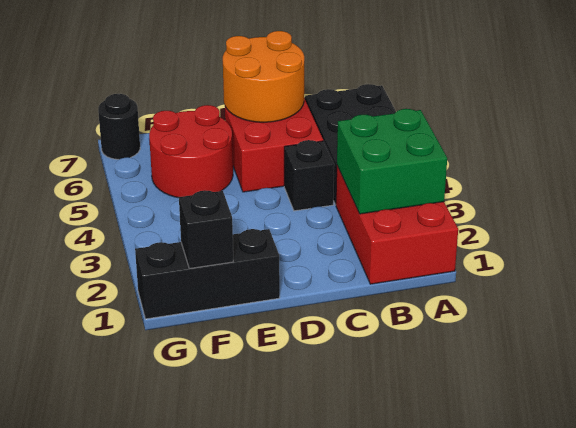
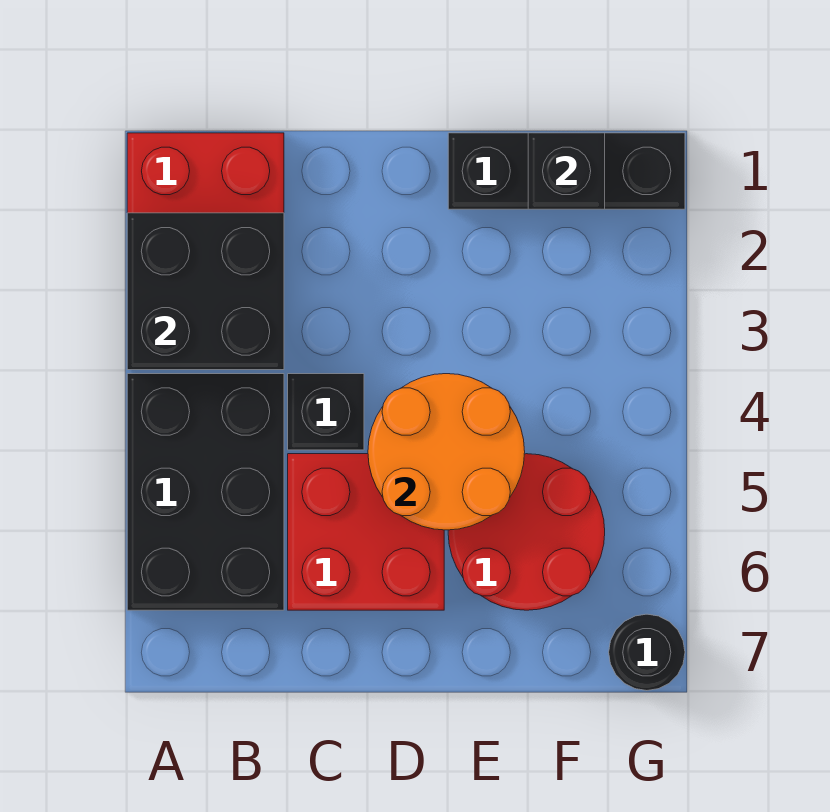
green 2x2 brick [336,109,447,214] -> black 2x2 brick [127,213,284,370]
orange 2x2 round brick [223,31,304,122] -> orange 2x2 round brick moved to [368,374,525,530]

